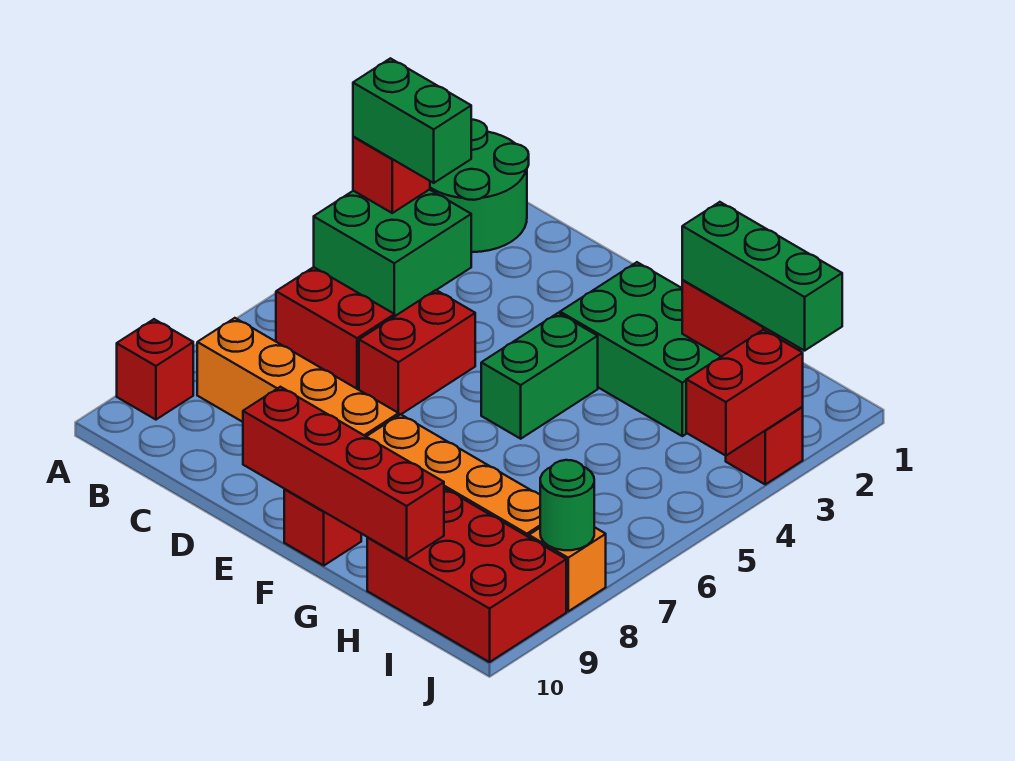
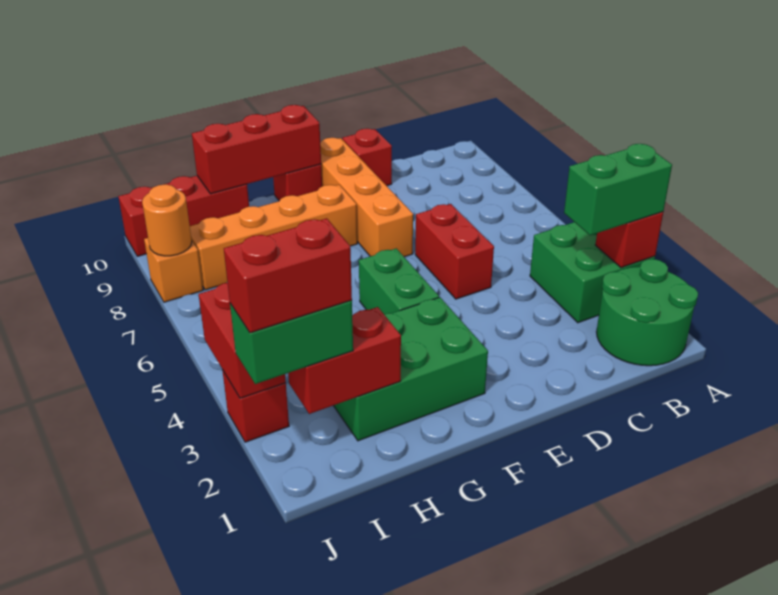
red 1x1 brick [117,319,193,420] -> red 1x1 brick moved to [342,129,392,186]
red 1x2 brick [276,267,395,390] -> red 1x2 brick moved to [224,218,352,333]
orange 1x4 brick [197,318,399,436] -> orange 1x4 brick turned to [320,138,413,257]
red 1x4 brick [243,387,444,560] -> red 1x3 brick [192,105,321,194]
green 1x3 brick [682,202,842,351] -> green 1x2 brick [230,300,353,384]
red 2x3 brick [367,488,566,662] -> red 1x3 brick [118,176,249,256]
green 1x1 round brick [540,460,594,550] -> orange 1x1 round brick [142,184,192,256]

